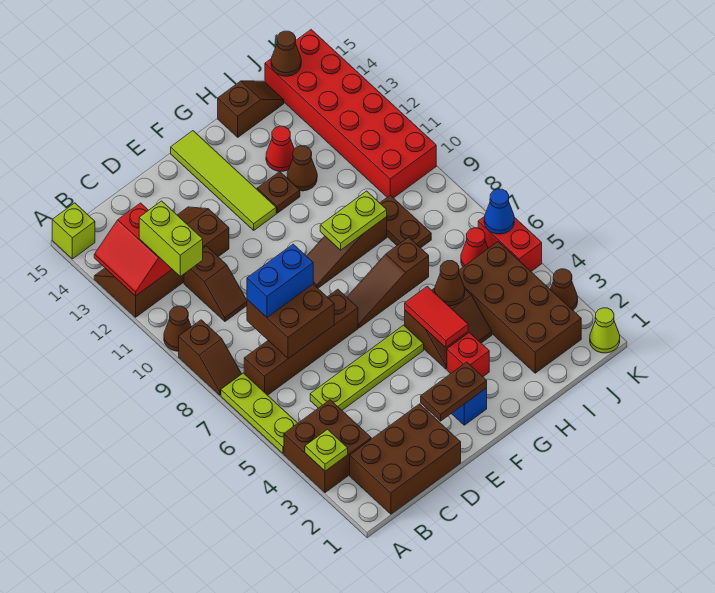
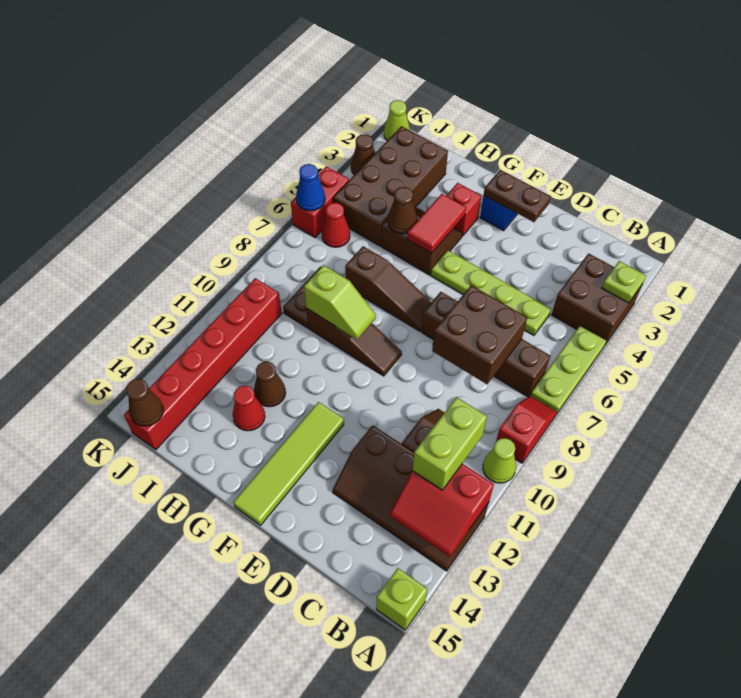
brown 1x2 slope [179,320,241,395] -> red 1x2 slope [496,396,557,463]
brown 1x1 cone [164,306,191,351] -> lime 1x1 cone [483,438,516,483]
red 2x2 slope [94,203,172,296] -> red 2x2 slope turned to [390,464,494,557]
brown 2x3 brick [350,404,461,514] -> none
blue 1x2 brick [247,244,313,317] -> none
lime 1x2 plate [320,191,387,250] -> lime 1x2 slope [304,265,376,339]
brown 1x1 plate [257,172,300,213] -> none
brown 1x2 slope [218,81,284,137] -> none
red 2x6 brick [265,30,436,198] -> red 1x6 brick [124,278,282,450]

